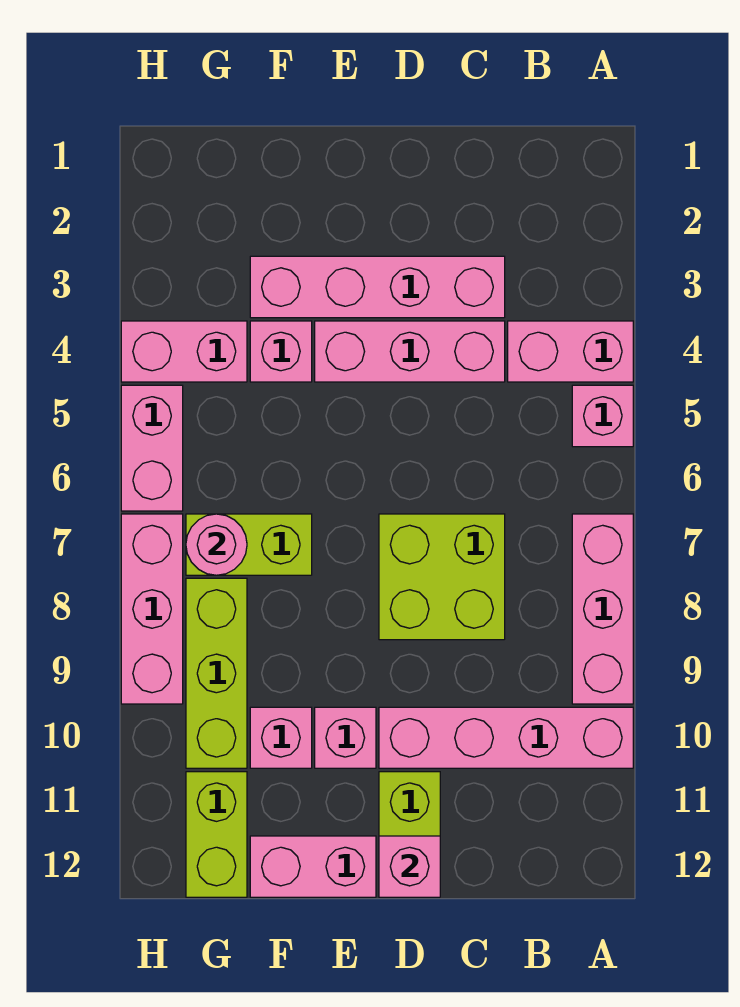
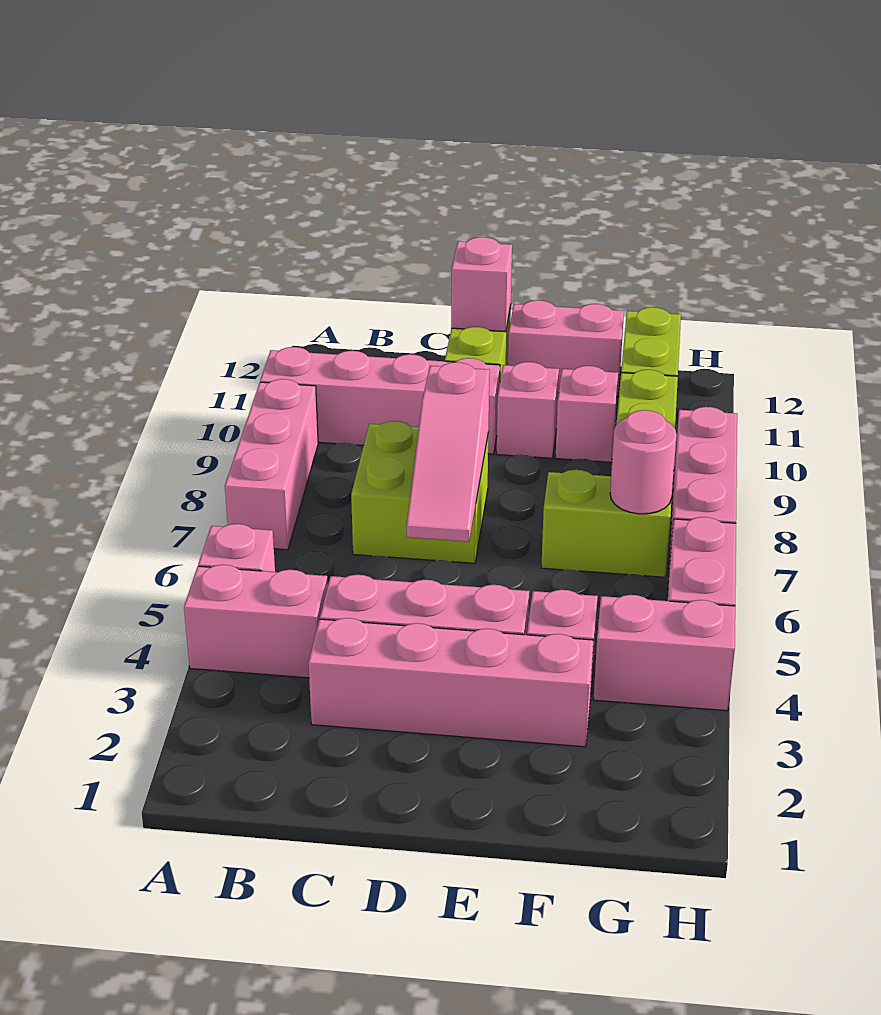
none -> pink 1x3 slope [406,362,490,542]

